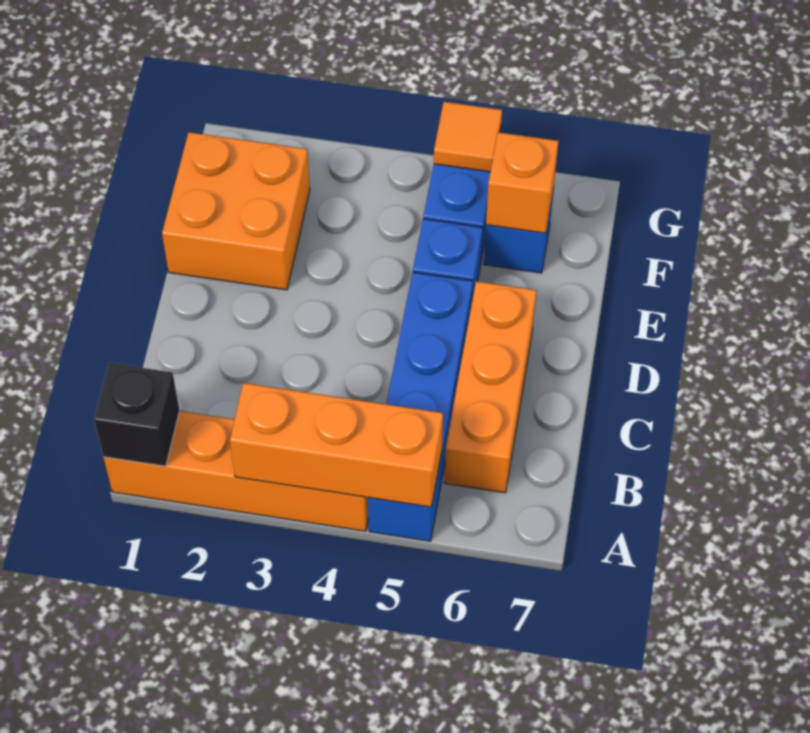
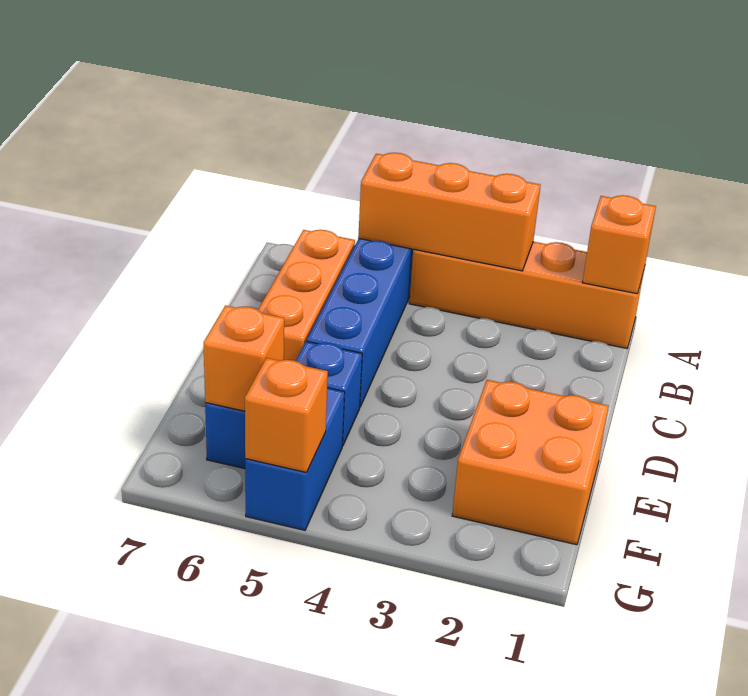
black 1x1 brick [94,363,180,466] -> orange 1x1 brick [582,195,656,294]
orange 1x1 tile [434,102,502,172] -> orange 1x1 brick [245,358,328,472]

